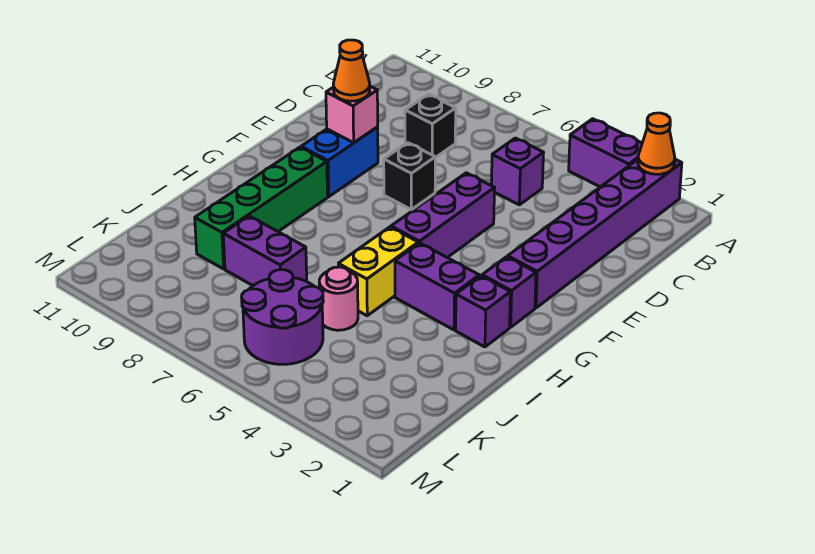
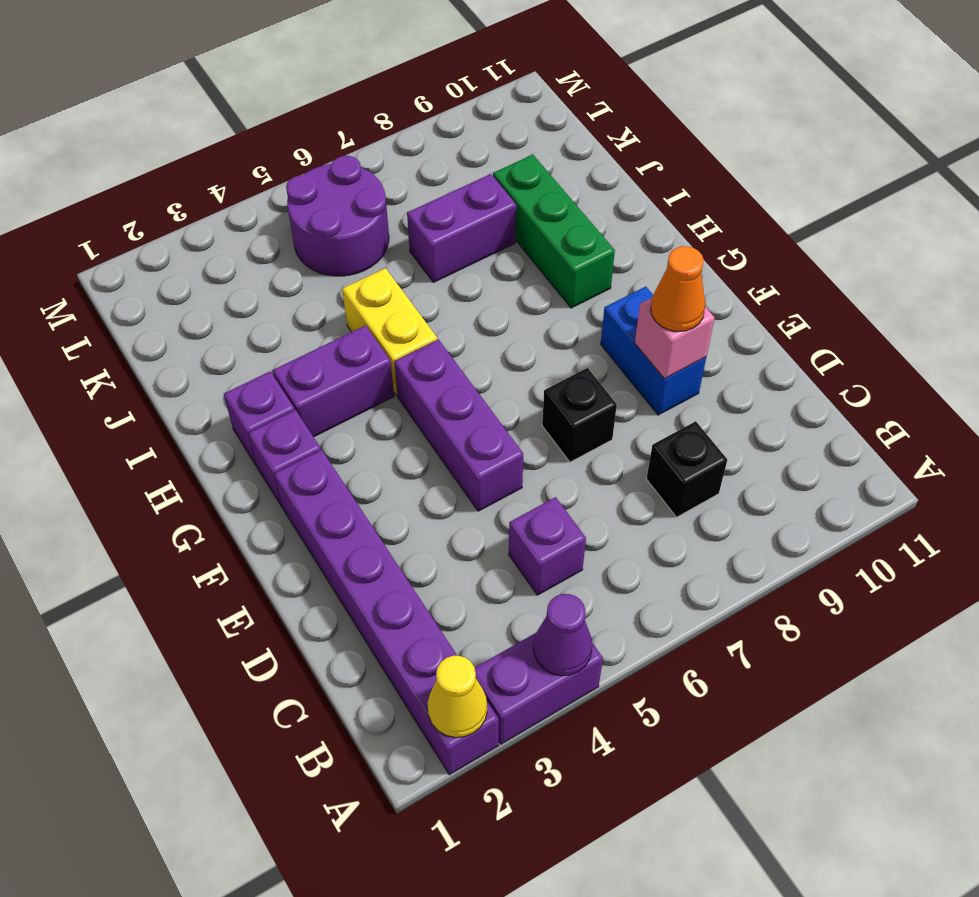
orange 1x1 cone [638,113,675,174] -> yellow 1x1 cone [428,656,487,737]
none -> purple 1x1 cone [534,594,592,676]
green 1x4 brick [195,147,328,269] -> green 1x3 brick [493,155,615,308]
pink 1x1 round brick [319,267,358,330] -> none

